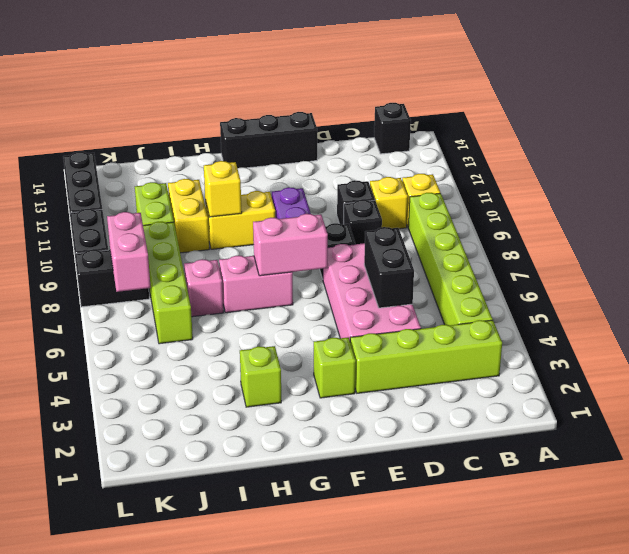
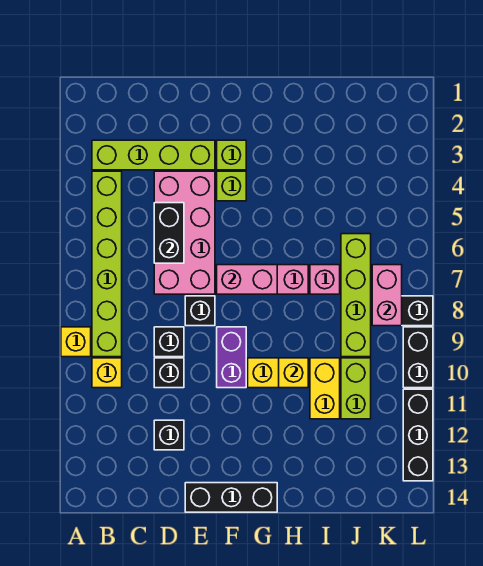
black 1x1 brick [374,103,411,154] -> black 1x1 brick moved to [154,420,184,450]
yellow 1x1 brick [370,177,408,229] -> yellow 1x1 brick moved to [61,327,91,357]
lime 1x1 brick [240,346,281,407] -> lime 1x1 brick moved to [217,171,246,201]

